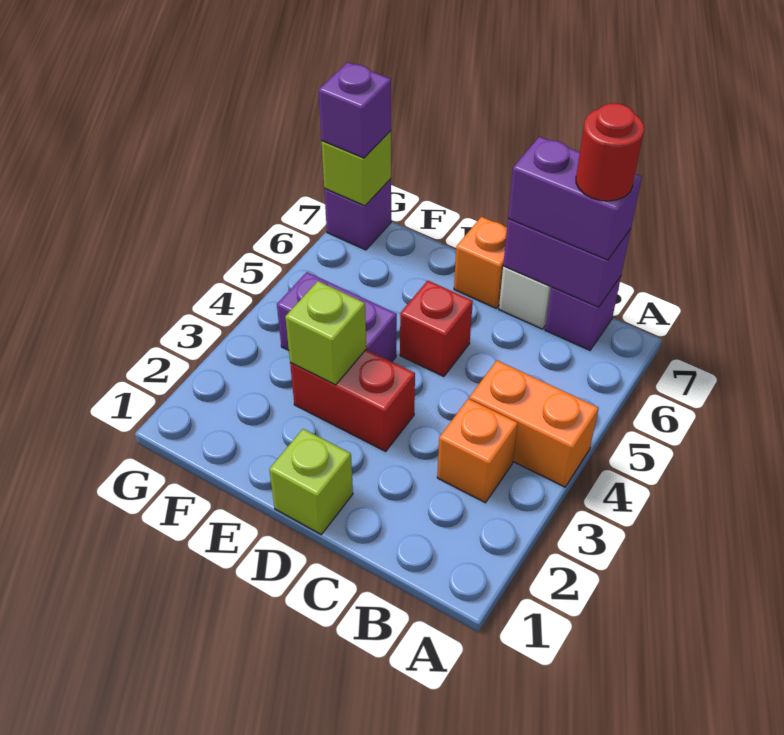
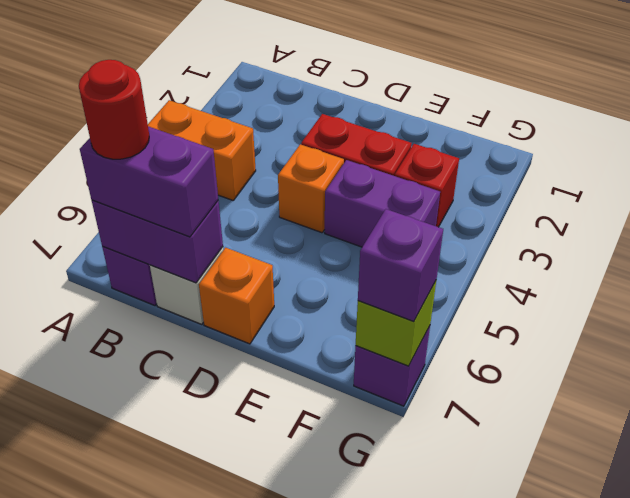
orange 1x1 brick [437,399,518,503] -> orange 1x1 brick moved to [278,144,344,233]
lime 1x1 brick [269,429,353,534] -> none
red 1x1 brick [400,281,473,377] -> red 1x1 brick moved to [395,144,459,227]
lime 1x1 brick [285,281,366,385] -> none

